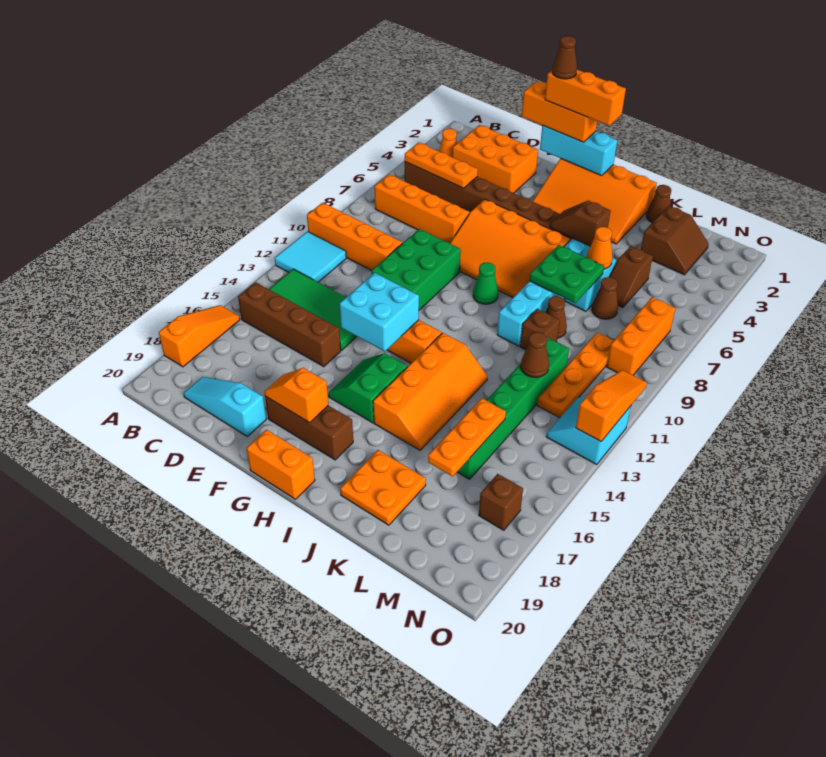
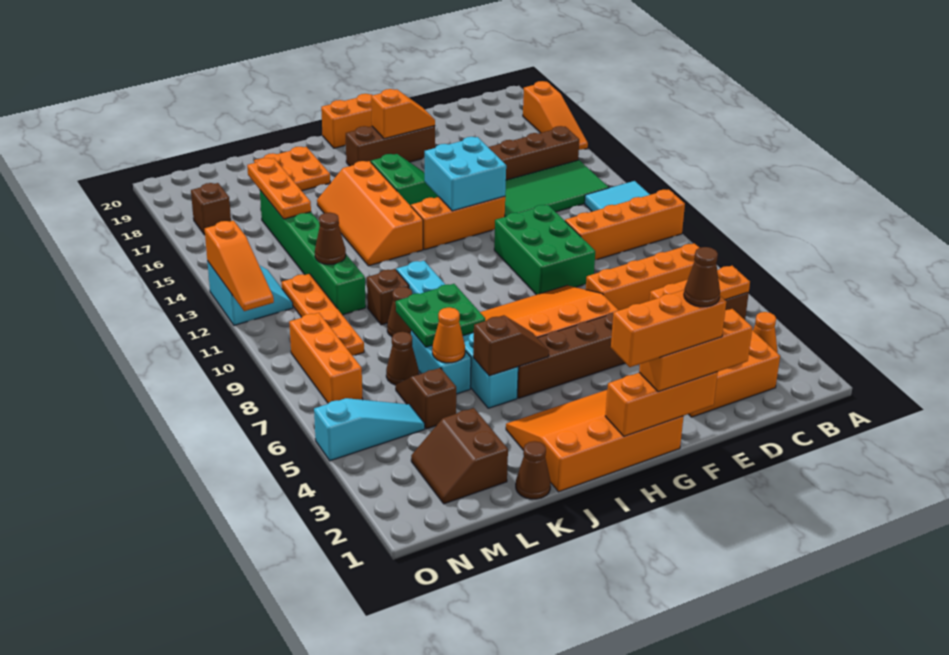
cyan 1x3 slope [183,377,266,436] -> cyan 1x3 slope moved to [314,398,425,461]
cyan 1x3 brick [540,126,617,176] -> orange 1x3 brick [605,372,718,436]
green 1x1 cone [473,262,498,304] -> none

